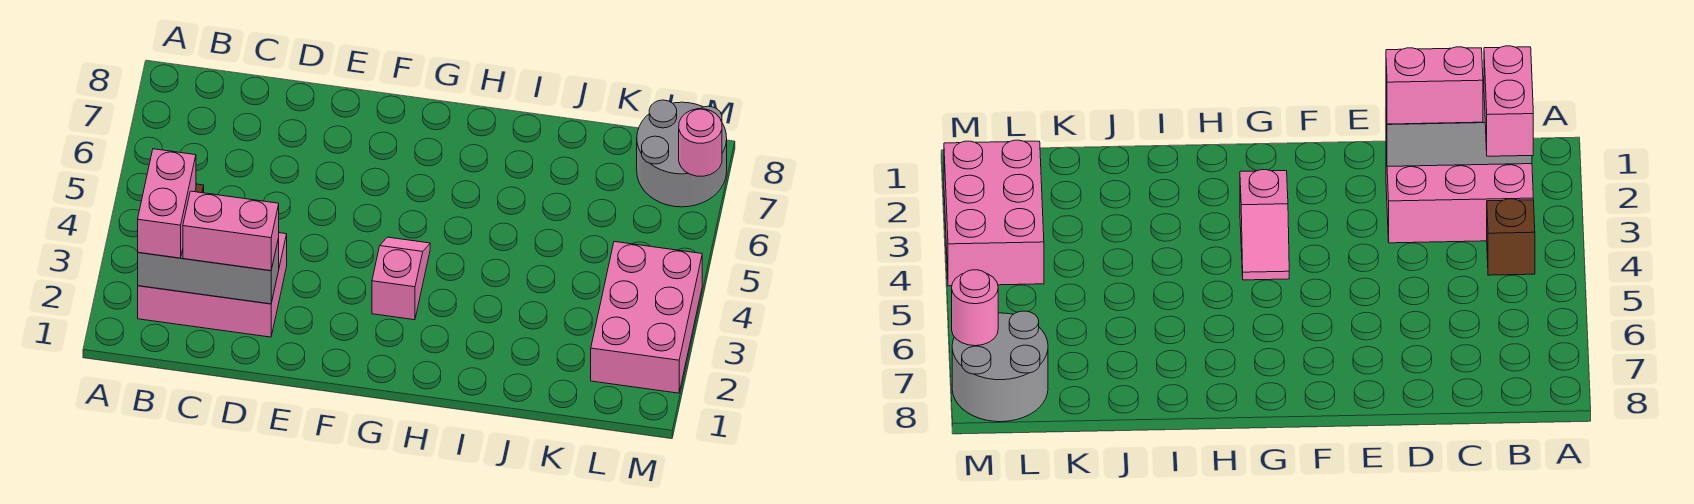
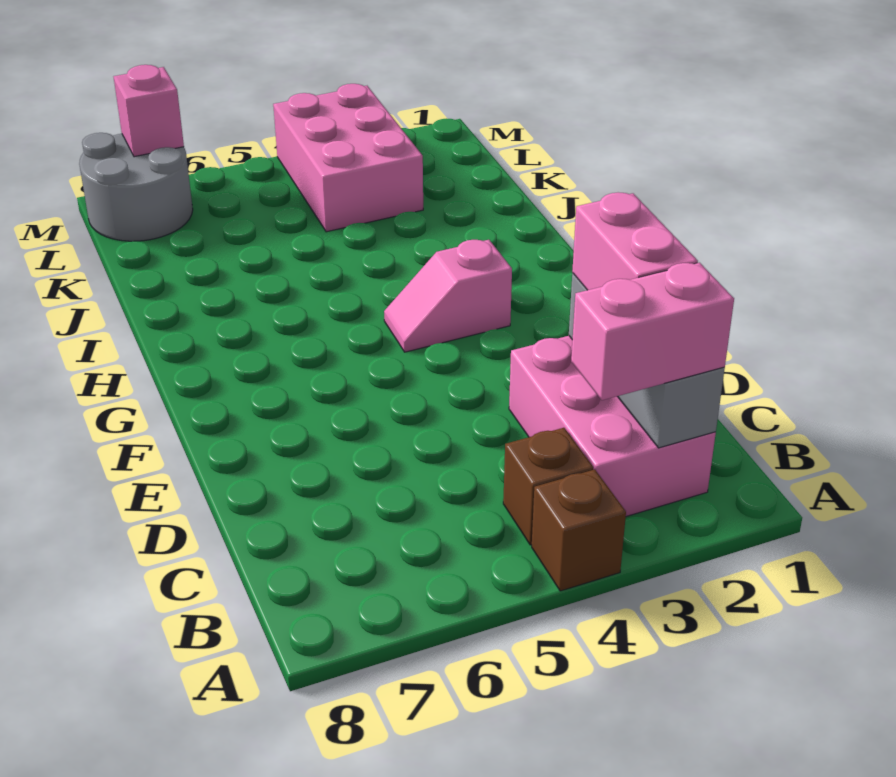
none -> brown 1x1 brick [532,469,626,591]
pink 2x3 brick [591,242,702,393] -> pink 2x3 brick turned to [273,84,423,232]
pink 1x1 round brick [679,109,722,176] -> pink 1x1 brick [114,65,184,157]

